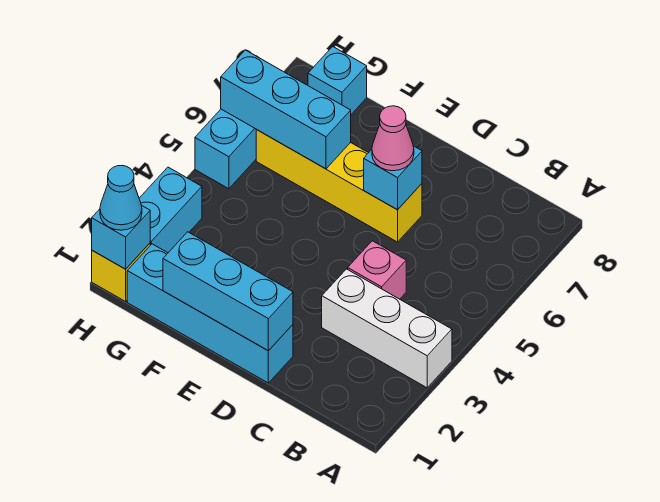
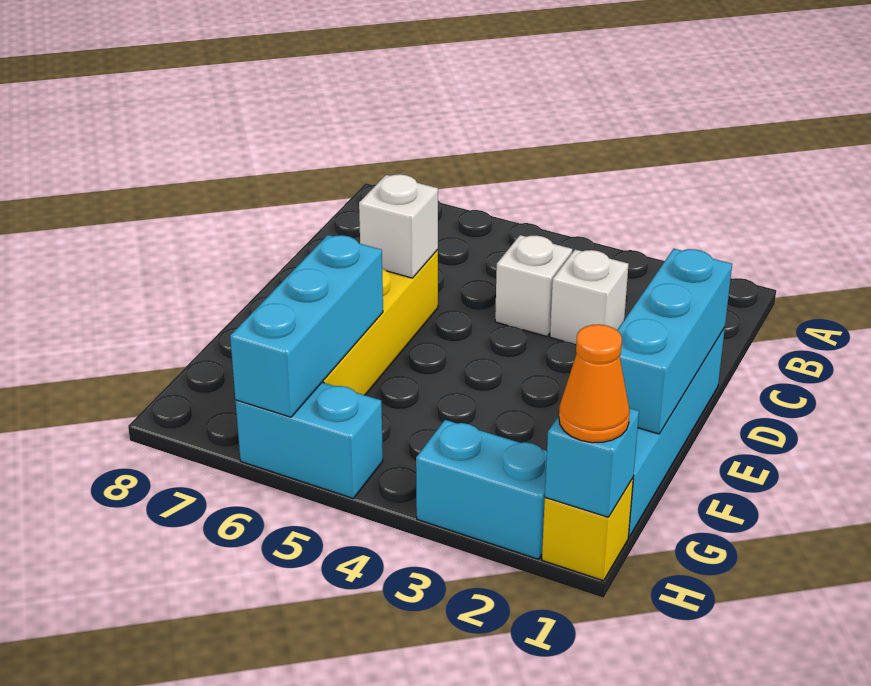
white 1x3 brick [322,269,452,388] -> white 1x1 brick [550,250,629,344]
pink 1x1 brick [348,241,406,299] -> white 1x1 brick [495,235,572,336]
cyan 1x1 brick [364,146,422,210] -> white 1x1 brick [359,174,438,278]
pink 1x1 cone [372,106,414,171] -> none
cyan 1x1 brick [308,47,367,114] -> none
cyan 1x1 cone [100,166,142,230] -> orange 1x1 cone [559,324,630,443]

